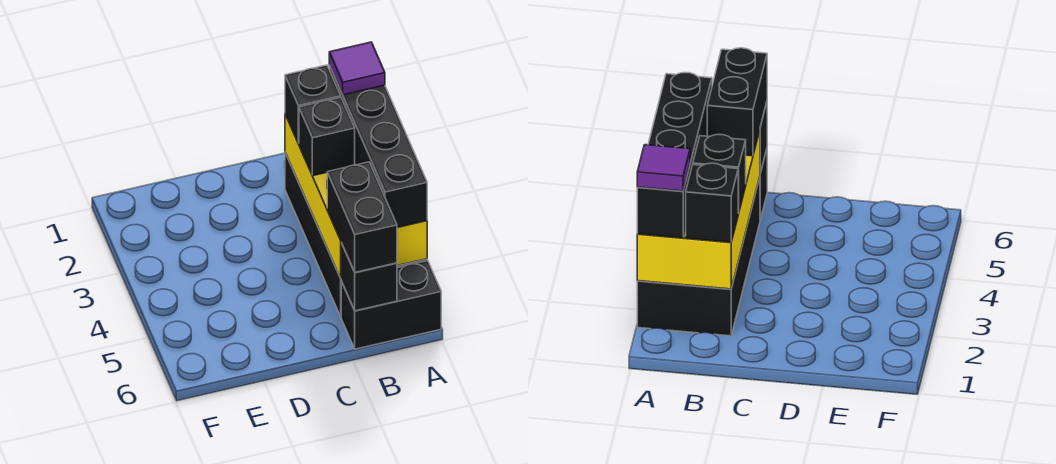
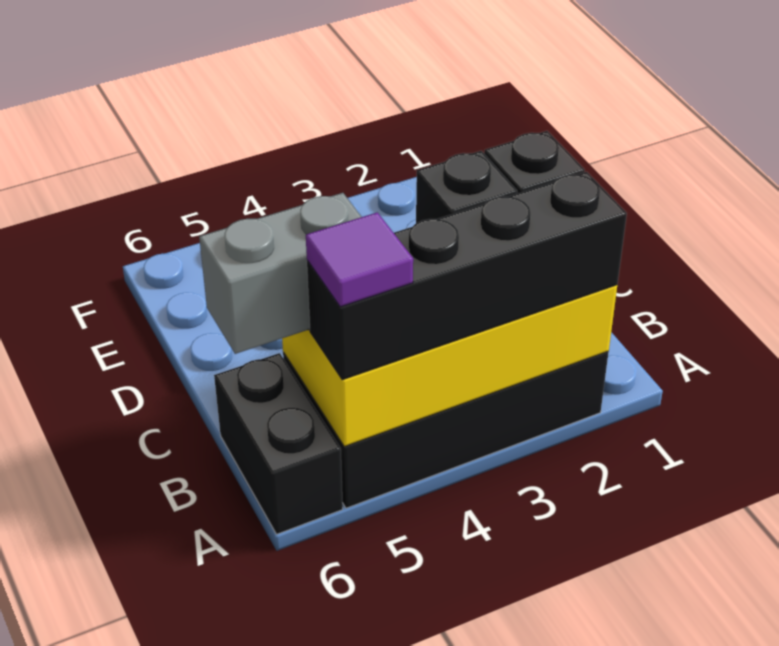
purple 1x1 tile [329,42,385,95] -> purple 1x1 tile moved to [306,212,413,307]
black 1x2 brick [327,162,397,272] -> grey 1x2 brick [199,193,361,354]
black 1x1 brick [341,243,397,311] -> none

